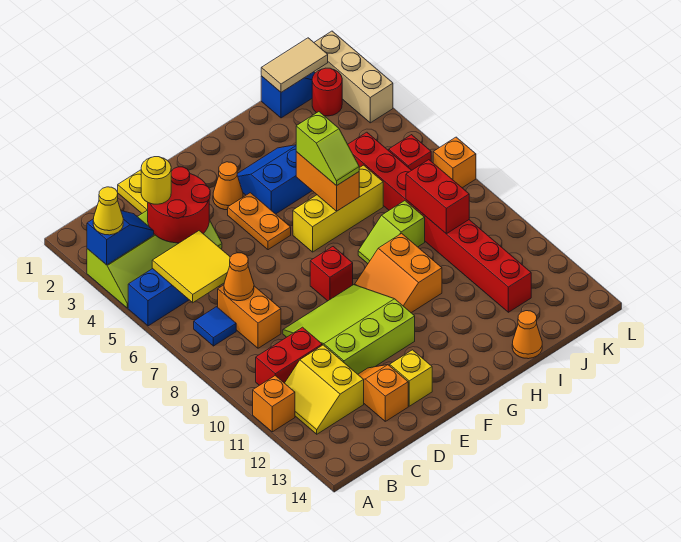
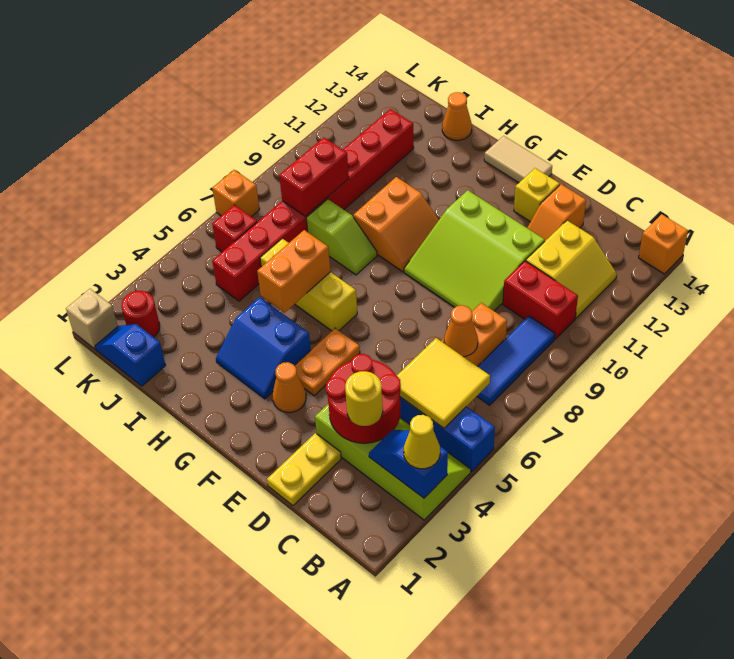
orange 1x1 brick [253,376,295,432] -> orange 1x1 brick moved to [639,214,688,274]
blue 1x1 tile [194,307,236,346] -> blue 1x3 tile [477,316,555,405]
red 1x1 brick [310,247,353,301] -> none
lime 1x2 slope [296,112,359,186] -> none
tan 1x2 tile [261,38,328,92] -> tan 1x2 tile moved to [484,136,552,183]
tan 1x3 brick [314,31,393,123] -> tan 1x1 brick [66,289,118,349]

